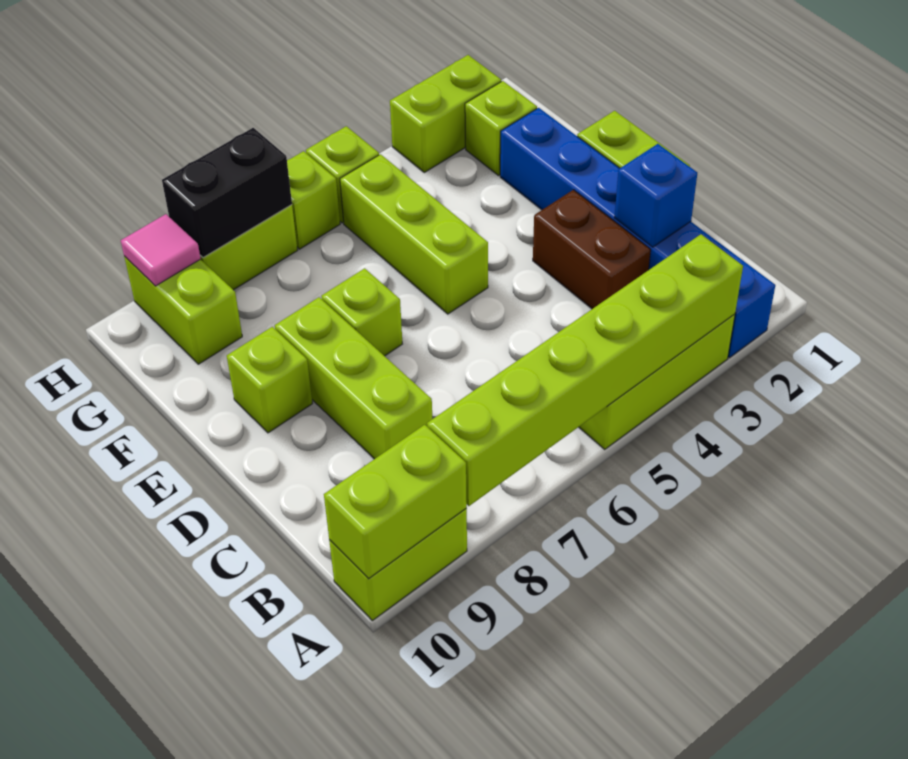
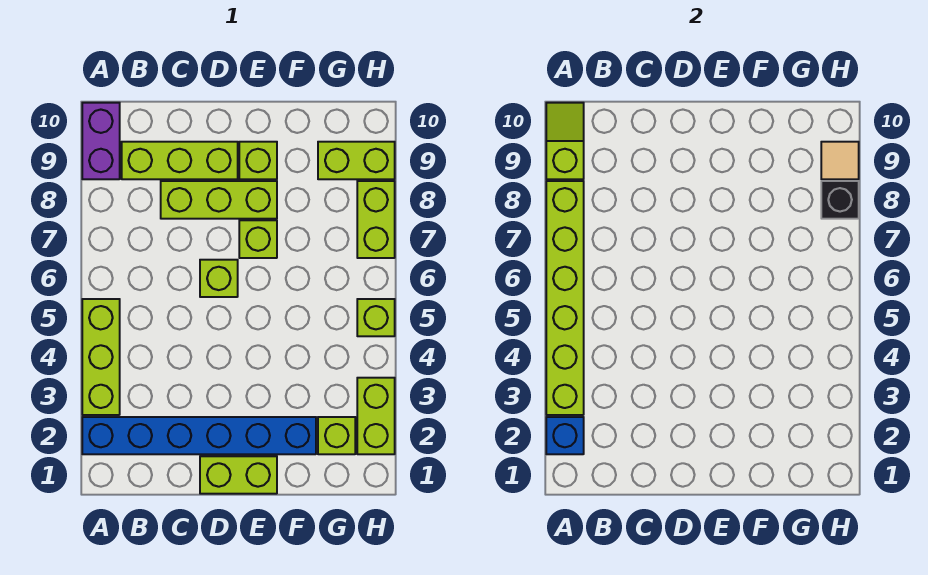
lime 1x2 brick [329,509,467,621] -> purple 1x2 brick [82,103,120,179]
lime 1x2 brick [324,425,467,579] -> lime 1x2 slope [546,103,584,179]
blue 1x1 brick [614,144,697,247] -> blue 1x1 brick moved to [546,417,584,454]
brown 1x2 brick [533,190,651,309] -> none
lime 1x3 brick [340,154,488,314] -> lime 1x3 brick moved to [122,142,238,179]
lime 1x1 brick [287,151,340,249] -> lime 1x1 brick moved to [200,260,238,297]
black 1x2 brick [162,128,292,257] -> black 1x1 brick [821,181,859,219]
pink 1x1 tile [121,214,201,286] -> tan 1x1 tile [821,142,859,179]

